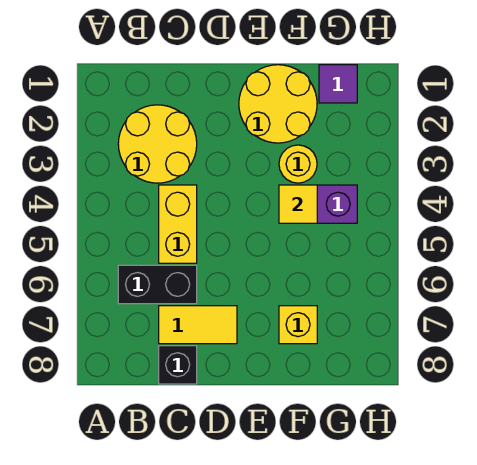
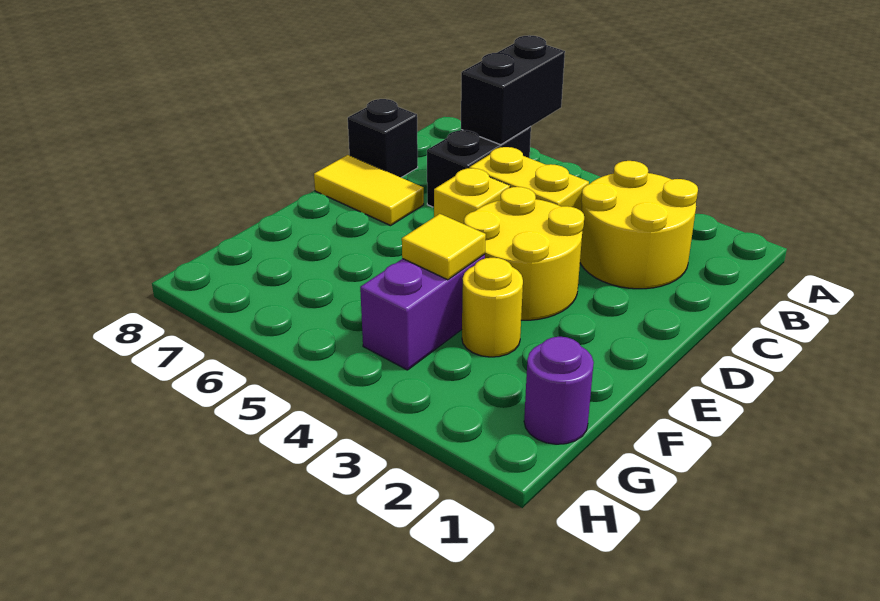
none -> black 1x2 brick [461,35,565,145]
yellow 1x2 tile [159,306,237,344] -> yellow 1x2 tile turned to [314,155,424,226]
yellow 2x2 round brick [239,65,317,143] -> yellow 2x2 round brick moved to [464,187,584,320]
yellow 1x1 brick [279,306,317,344] -> yellow 1x1 brick moved to [434,168,510,224]
purple 1x1 tile [319,65,357,103] -> purple 1x1 round brick [524,337,594,444]

